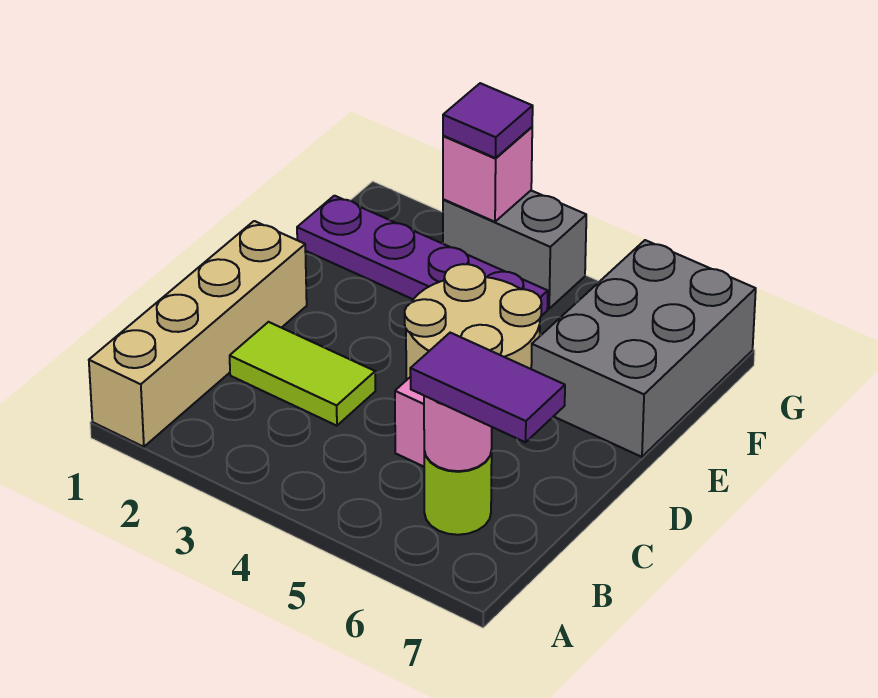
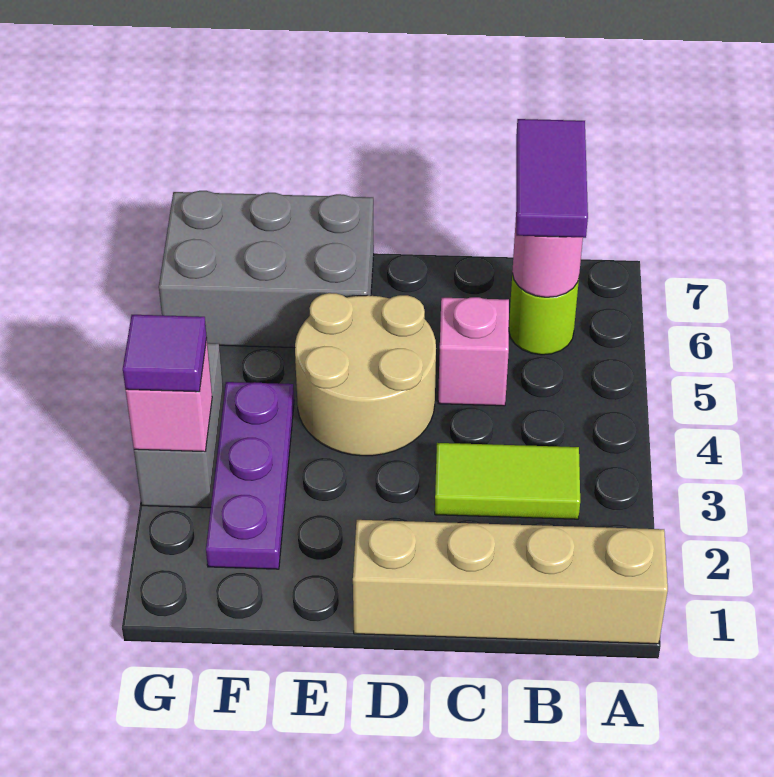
lime 1x2 tile [230,322,375,426] -> lime 1x2 tile turned to [435,443,580,519]
purple 1x4 plate [297,196,548,316] -> purple 1x3 plate [206,382,294,569]

